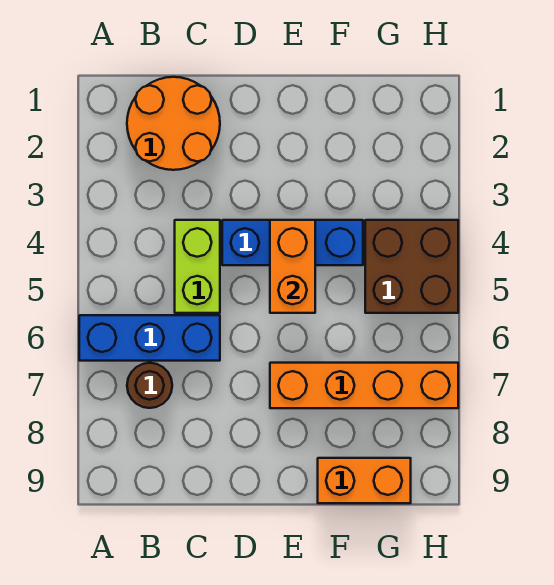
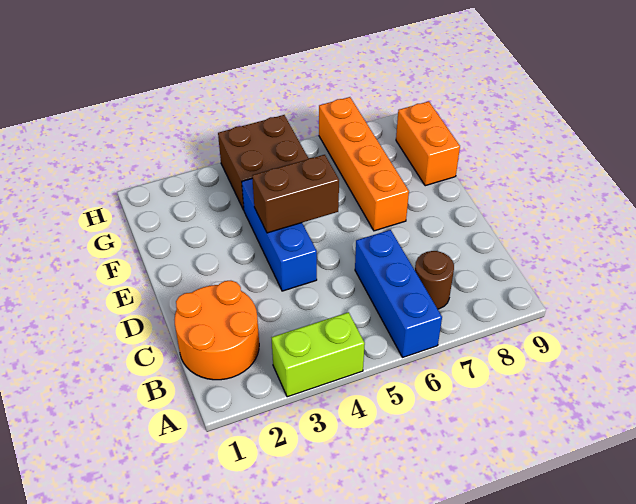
lime 1x2 brick [175,220,220,313] -> lime 1x2 brick moved to [272,312,365,397]
orange 1x2 brick [270,220,315,313] -> brown 1x2 brick [252,155,339,233]

